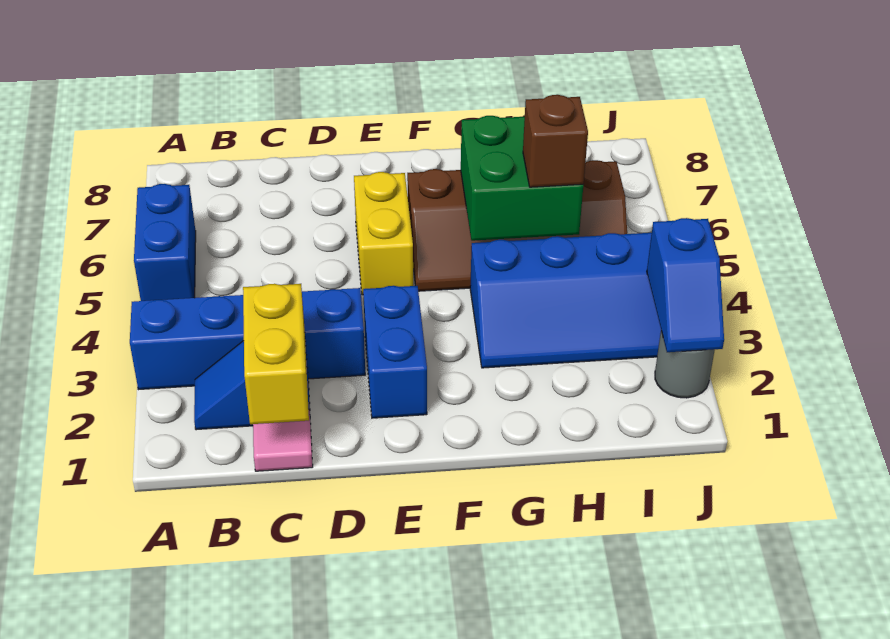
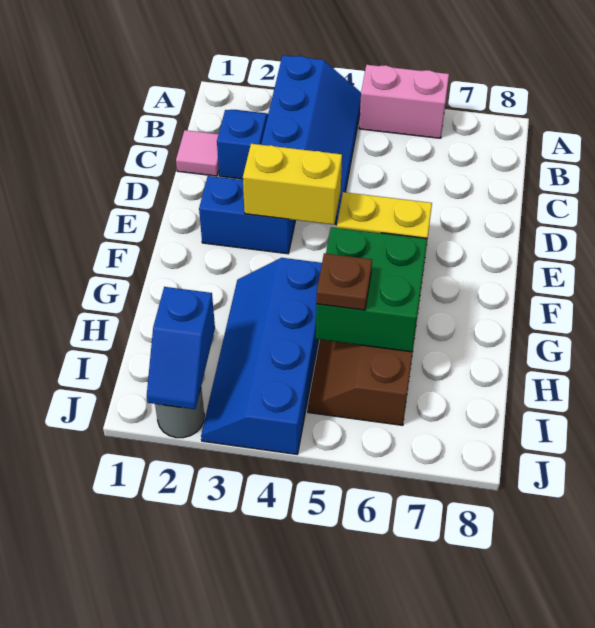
blue 1x2 brick [134,184,196,301] -> pink 1x2 brick [359,65,449,138]
yellow 1x2 brick [243,284,309,424] -> yellow 1x2 brick moved to [243,144,342,225]
brown 1x1 brick [523,95,588,187] -> brown 1x1 plate [316,253,372,310]
blue 1x2 slope [647,218,724,352] -> blue 1x2 slope turned to [147,287,215,409]

